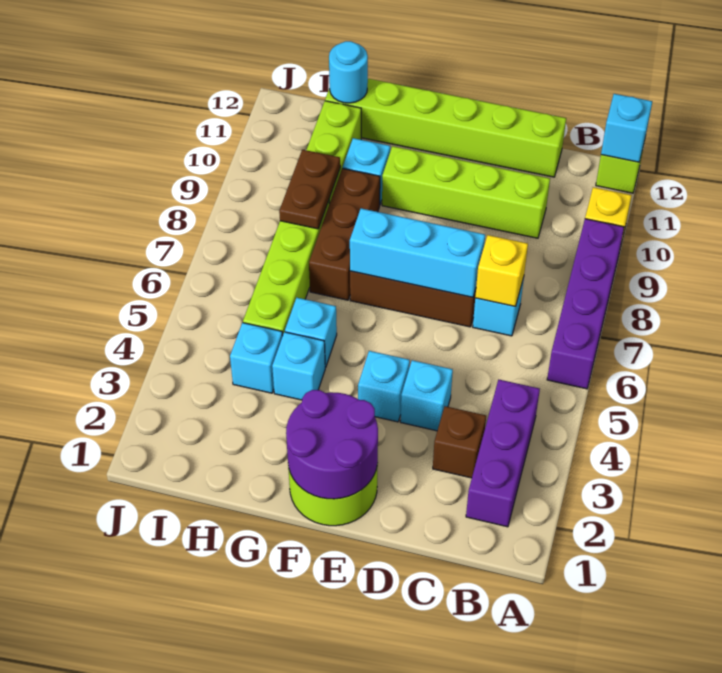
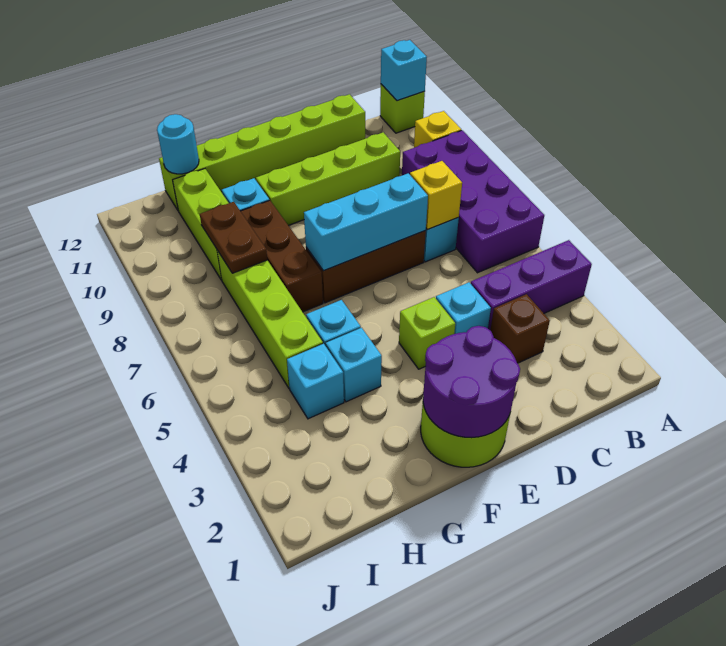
purple 1x4 brick [547,219,624,389] -> purple 2x4 brick [402,130,544,273]
purple 1x3 brick [466,380,540,527] -> purple 1x3 brick turned to [471,240,592,330]
cyan 1x1 brick [358,351,410,422] -> lime 1x1 brick [399,297,455,369]

